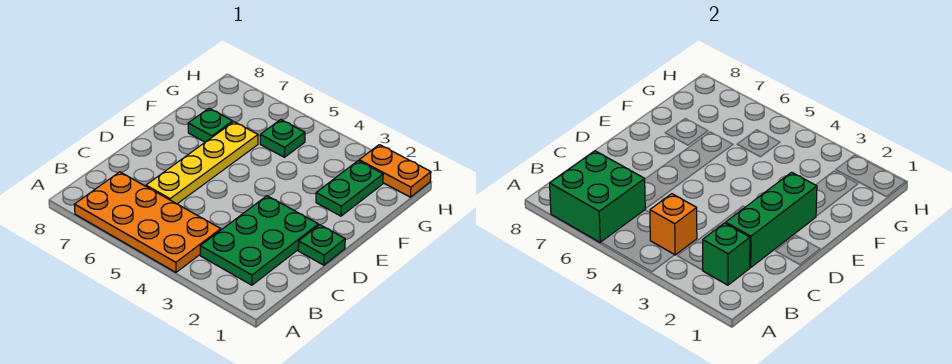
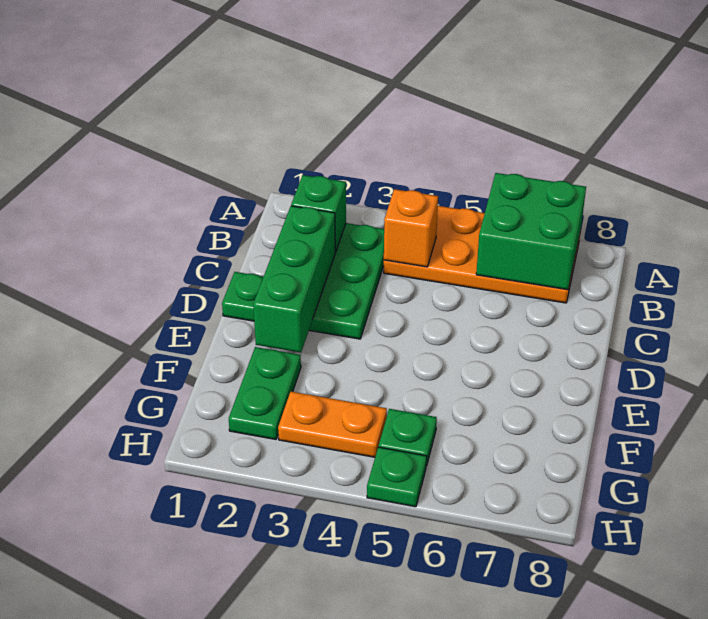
yellow 1x4 plate [146,122,258,204] -> none
green 1x1 plate [188,108,233,142] -> green 1x1 plate moved to [367,447,427,507]
orange 1x2 plate [359,145,431,197] -> orange 1x2 plate moved to [278,392,387,457]

